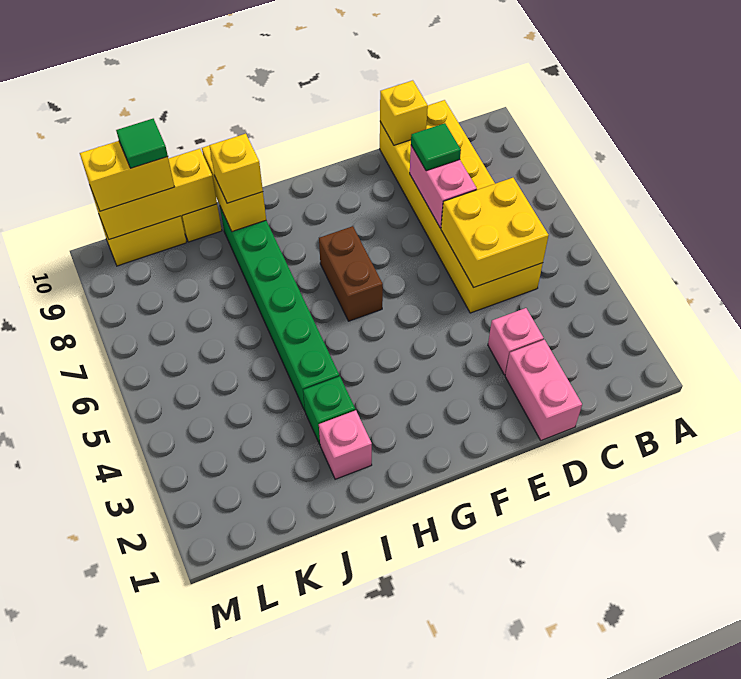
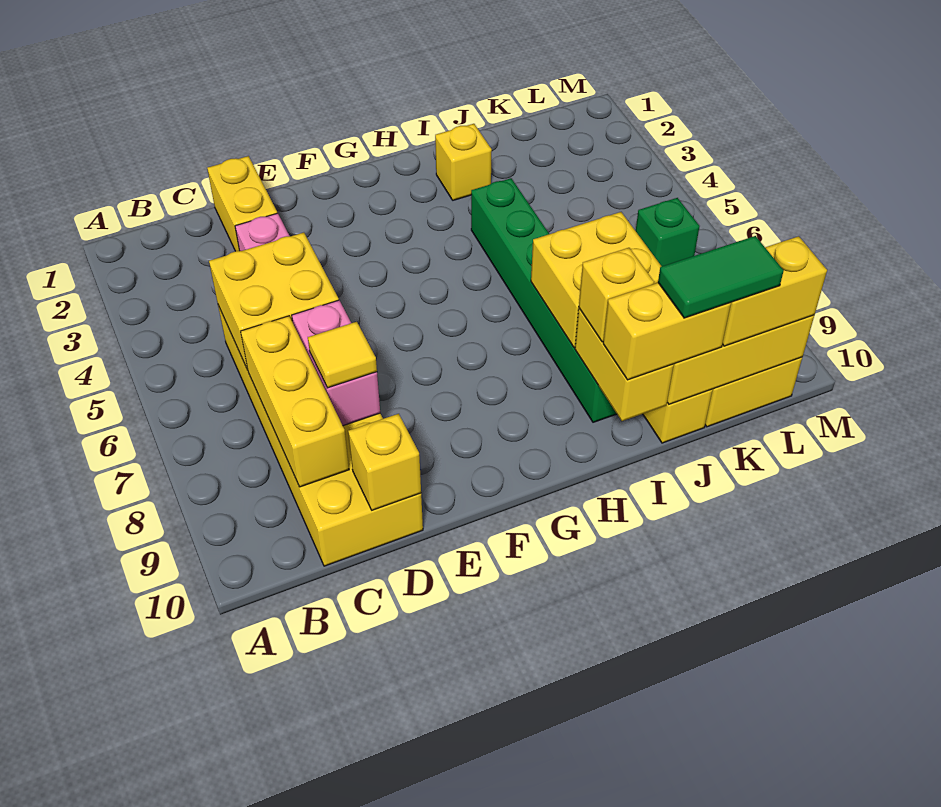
none -> yellow 1x3 brick [241,316,349,487]
pink 1x2 brick [505,340,582,440] -> yellow 1x2 brick [207,156,277,251]
green 1x1 tile [411,123,461,171] -> yellow 1x1 tile [308,322,377,388]
brown 1x2 brick [319,226,383,321] -> none
pink 1x1 brick [319,410,372,479] -> yellow 1x1 brick [435,124,492,200]
green 1x1 brick [303,376,355,444] -> green 1x1 brick moved to [636,198,700,266]
none -> yellow 2x2 brick [531,212,661,347]
none -> yellow 1x2 brick [603,283,731,380]
green 1x1 tile [116,119,168,168] -> green 1x2 tile [658,236,784,318]

